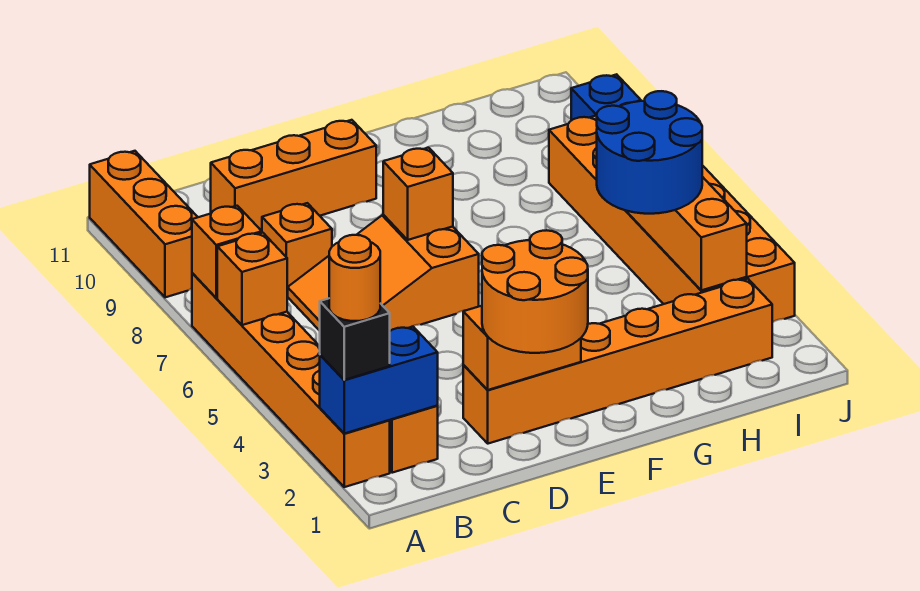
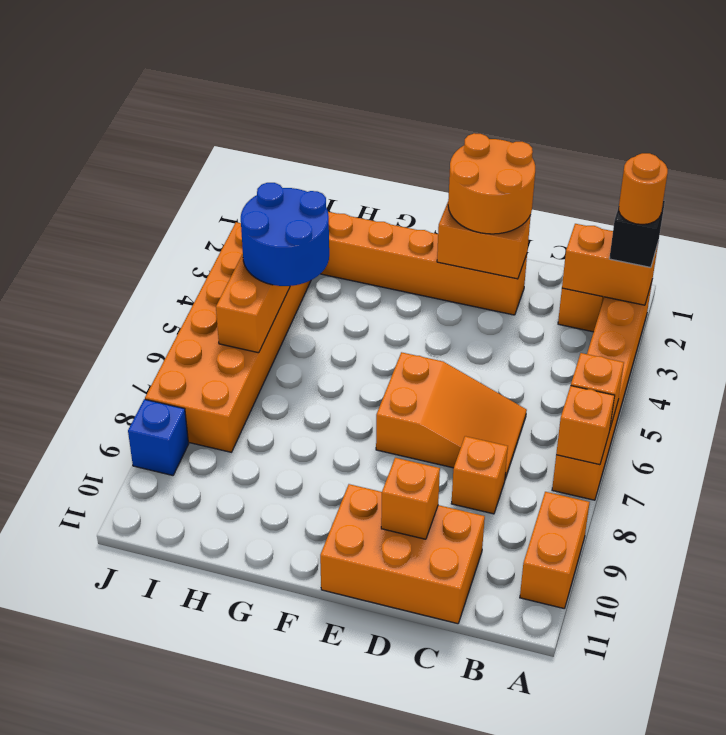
blue 1x2 brick [320,327,438,433] -> orange 1x2 brick [562,224,658,305]
orange 1x3 brick [90,151,198,297] -> orange 1x2 brick [520,492,590,609]
orange 1x3 brick [211,120,376,231] -> orange 2x3 brick [320,484,485,624]
orange 1x1 brick [383,148,453,240] -> orange 1x1 brick moved to [381,458,440,539]

